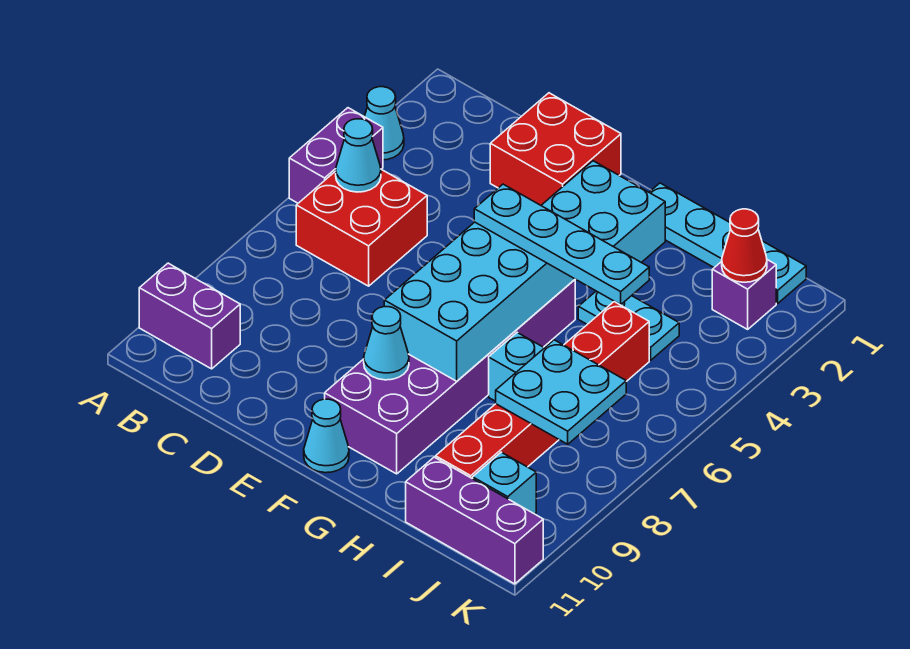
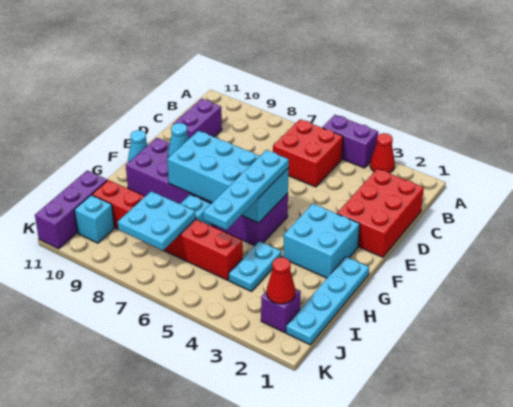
cyan 1x1 cone [365,87,404,160] -> red 1x1 cone [370,133,395,173]
purple 1x2 brick [139,263,240,369] -> purple 1x2 brick moved to [173,99,222,138]
cyan 1x1 cone [336,119,381,192] -> none
red 2x2 brick [490,93,621,205] -> red 2x3 brick [337,169,424,257]

